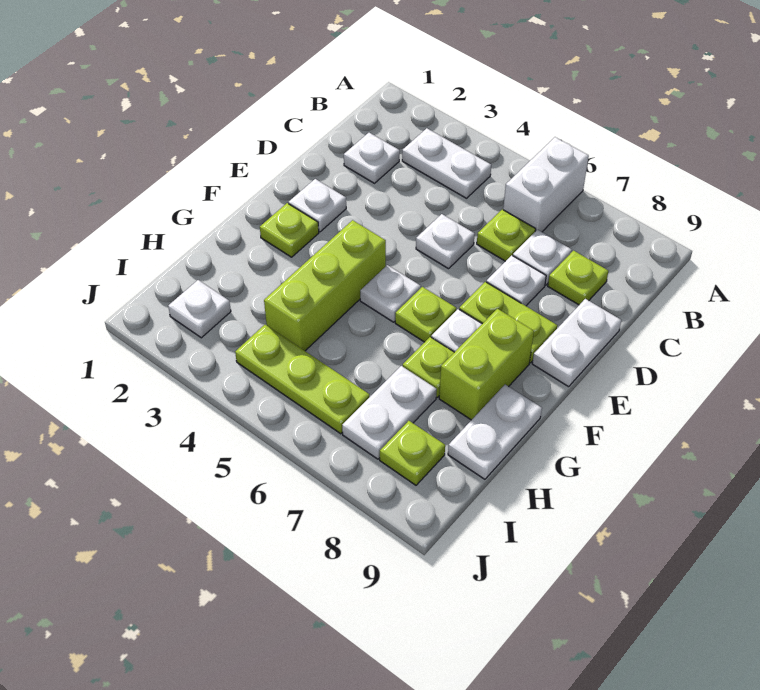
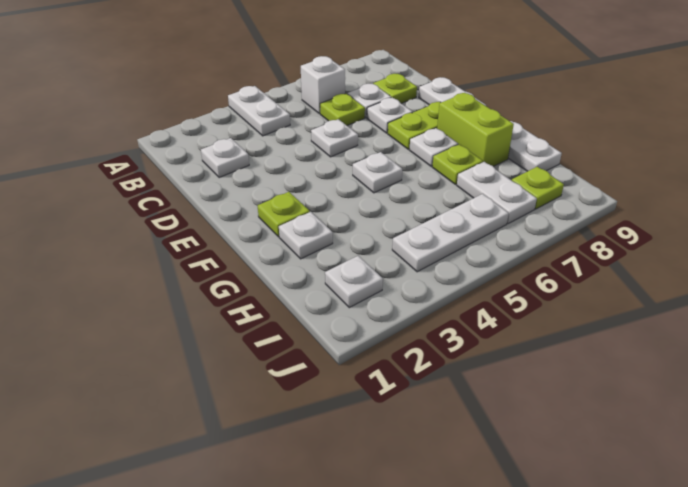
white 1x2 brick [503,137,589,232] -> white 1x1 brick [301,56,345,114]
white 1x2 plate [402,128,491,198] -> white 1x2 plate turned to [228,86,290,136]
white 1x1 plate [289,179,346,232] -> white 1x1 plate moved to [279,212,333,259]
lime 1x3 brick [264,220,386,351] -> none
lime 1x1 plate [395,287,456,342] -> none
lime 1x3 plate [235,325,370,434] -> white 1x3 plate [392,194,509,272]

